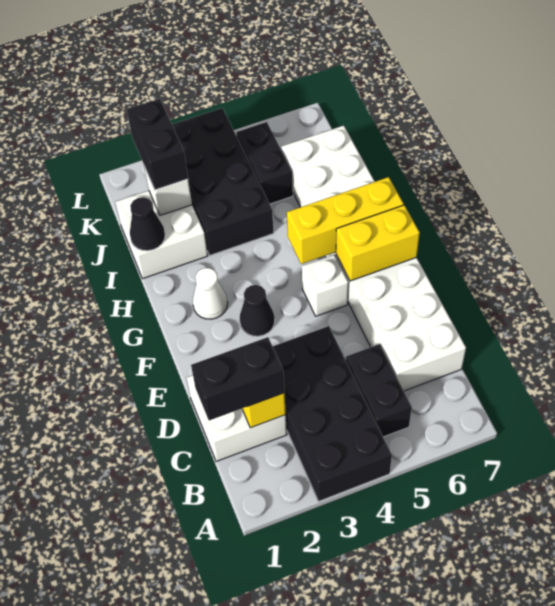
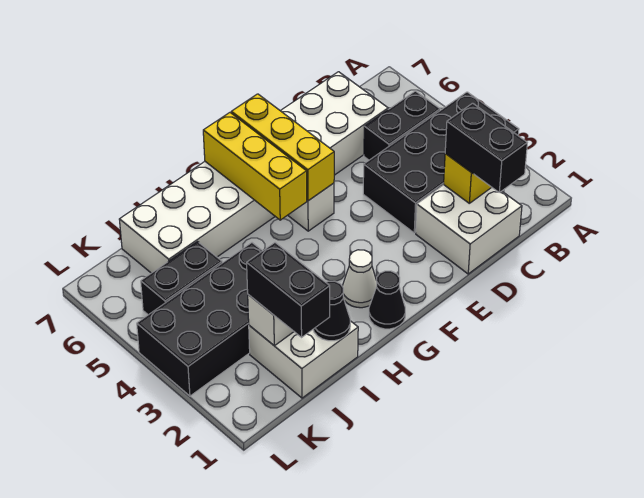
black 1x1 cone [240,285,275,336] -> black 1x1 cone moved to [369,271,405,329]
yellow 1x2 brick [336,205,420,281] -> yellow 1x3 brick [231,94,334,201]
black 1x2 brick [126,99,188,190] -> black 1x2 brick turned to [247,243,330,337]

